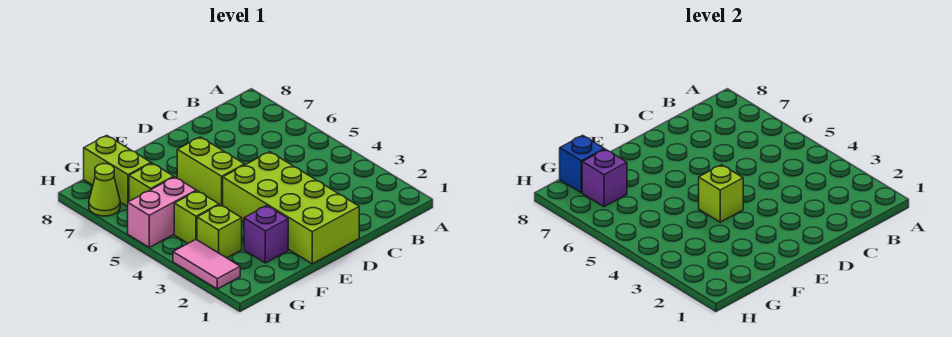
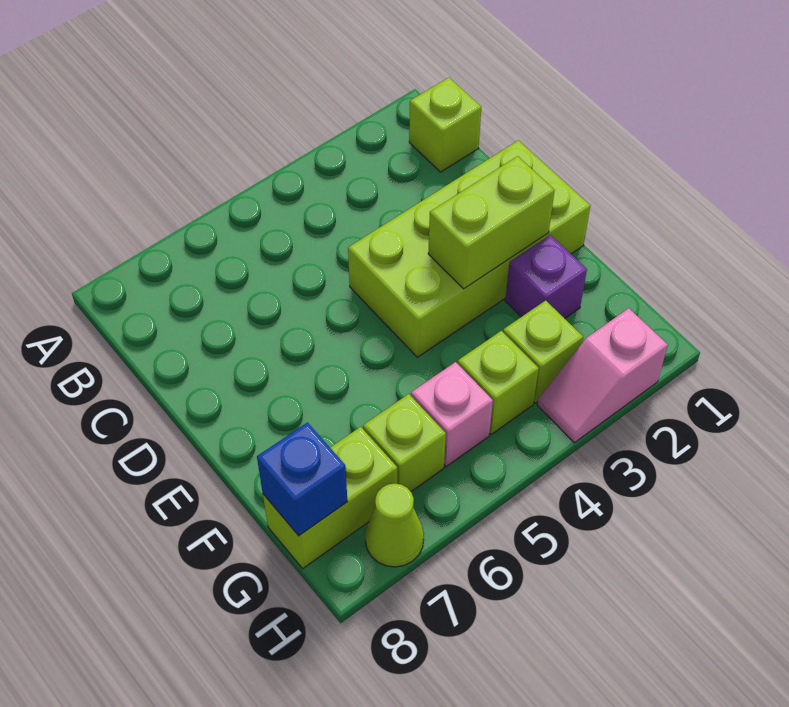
lime 1x1 brick [699,165,743,222] -> lime 1x1 brick moved to [409,78,481,172]
lime 1x2 brick [177,137,245,206] -> lime 1x2 brick moved to [428,156,555,289]
pink 1x2 brick [128,177,196,247] -> pink 1x1 brick [411,362,493,467]
purple 1x1 brick [582,149,627,207] -> none
pink 1x2 tile [173,240,240,289] -> pink 1x2 slope [537,308,668,443]

